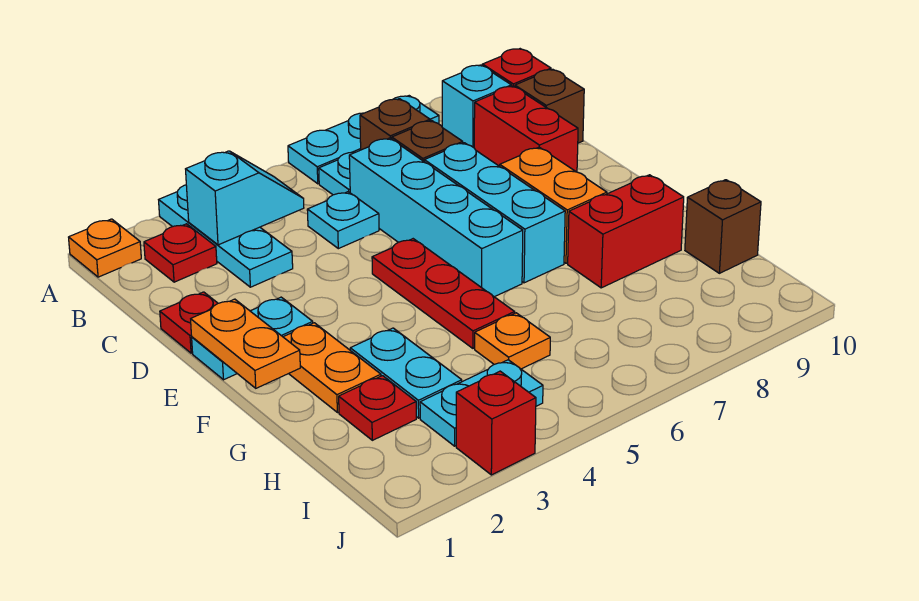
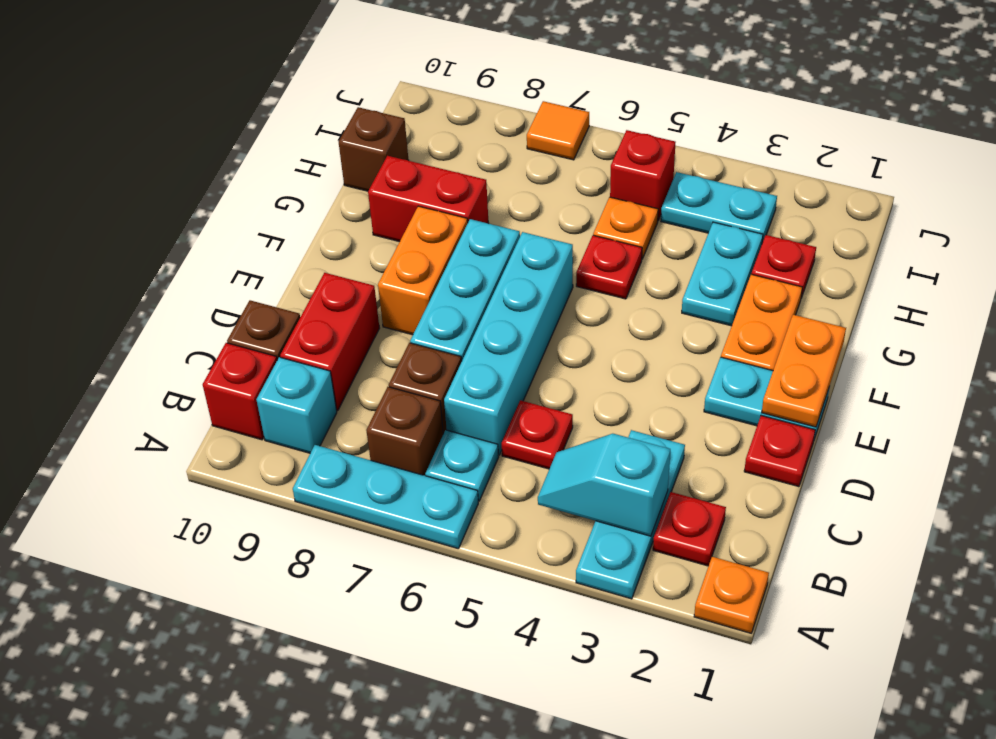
cyan 1x1 plate [307,192,379,249] -> red 1x1 plate [502,400,573,469]
red 1x3 plate [372,239,515,348] -> red 1x1 plate [576,235,642,299]
red 1x1 brick [456,371,536,475] -> red 1x1 brick moved to [610,130,675,220]
none -> orange 1x1 tile [527,101,589,160]

